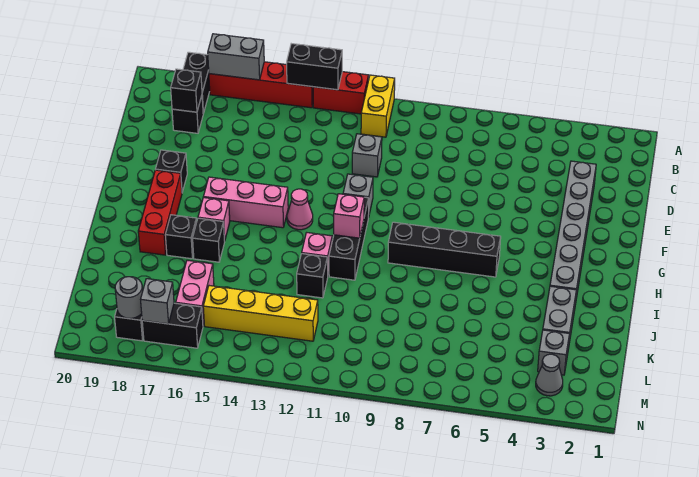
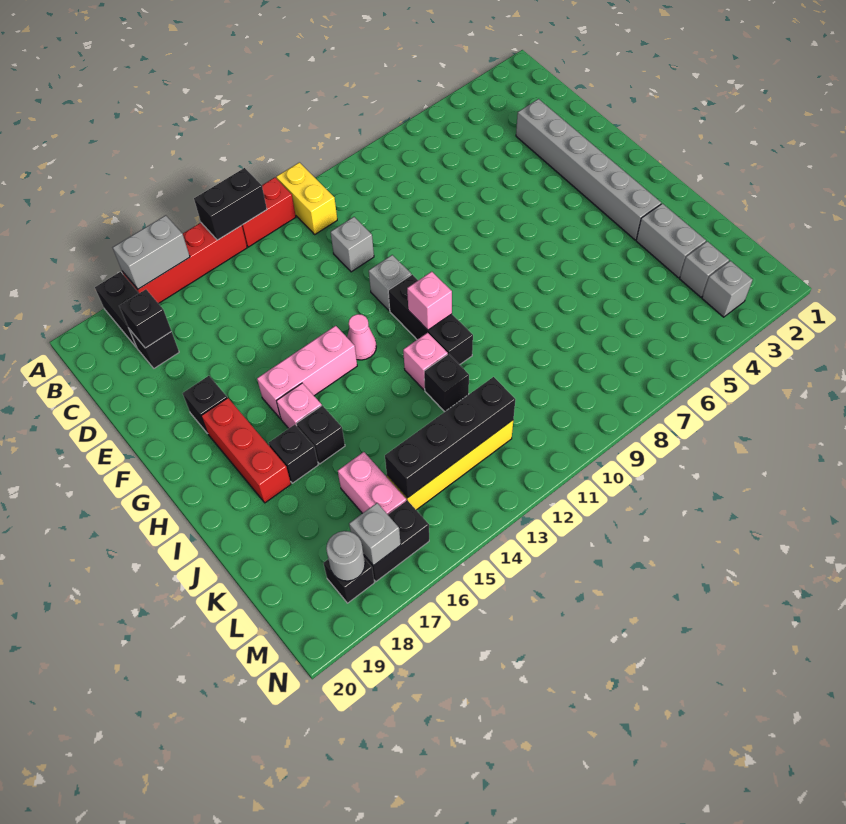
black 1x4 brick [388,222,501,277] -> black 1x4 brick moved to [385,377,515,498]
grey 1x1 cone [536,354,563,396] -> grey 1x1 brick [702,261,753,317]

